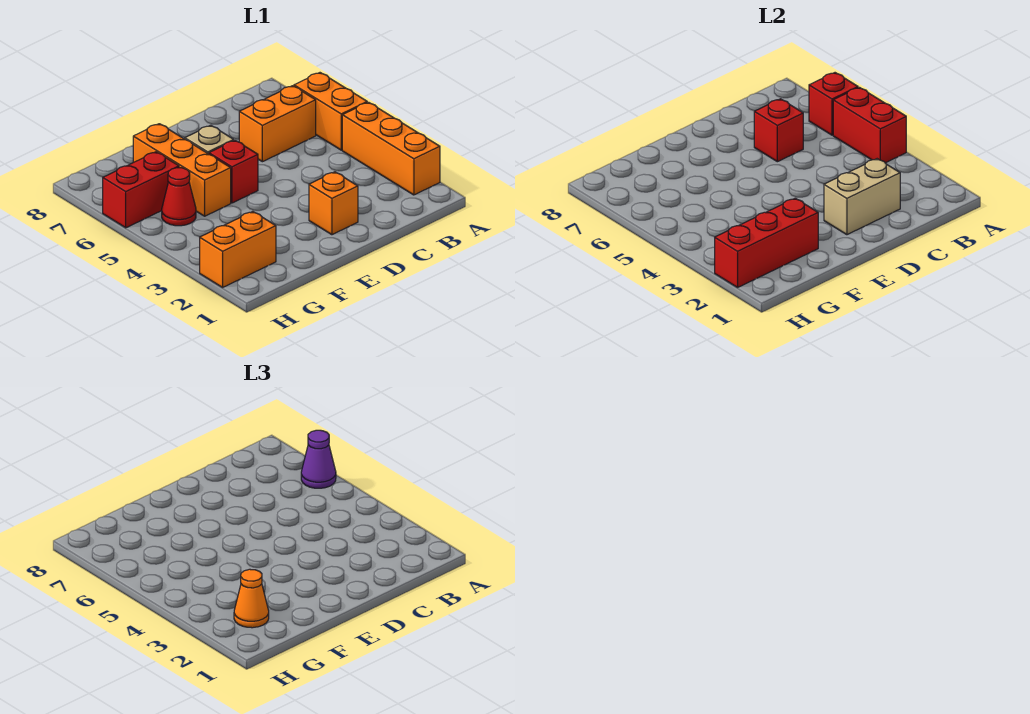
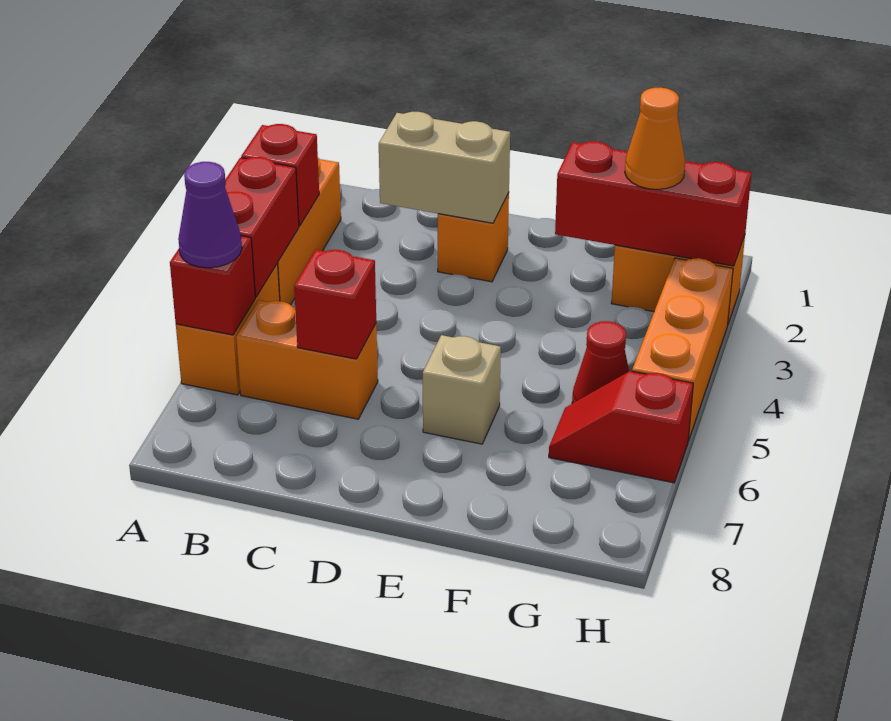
red 1x1 brick [209,140,258,203] -> red 1x1 brick moved to [241,124,319,226]
orange 1x3 brick [133,124,231,216] -> orange 1x3 brick moved to [632,258,733,441]
red 1x2 brick [103,152,179,228] -> red 1x2 slope [549,371,693,483]

